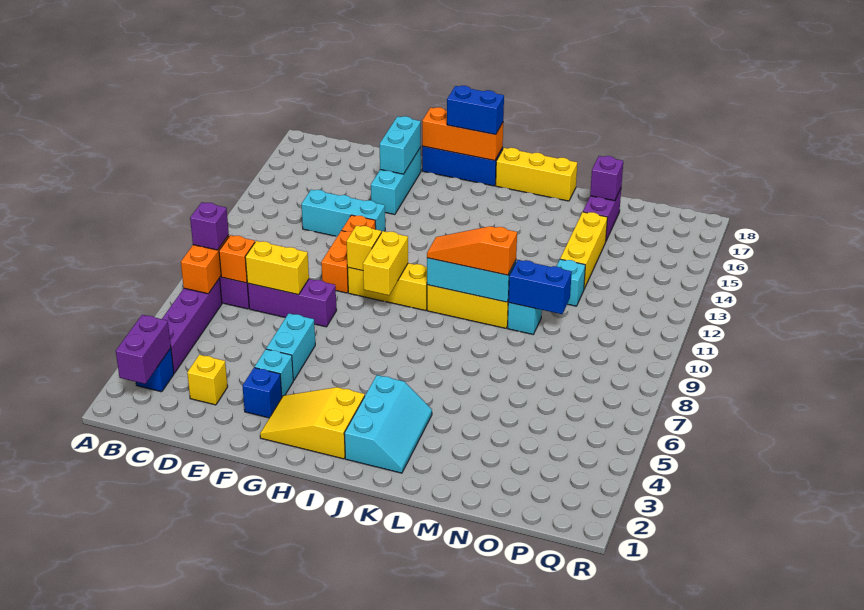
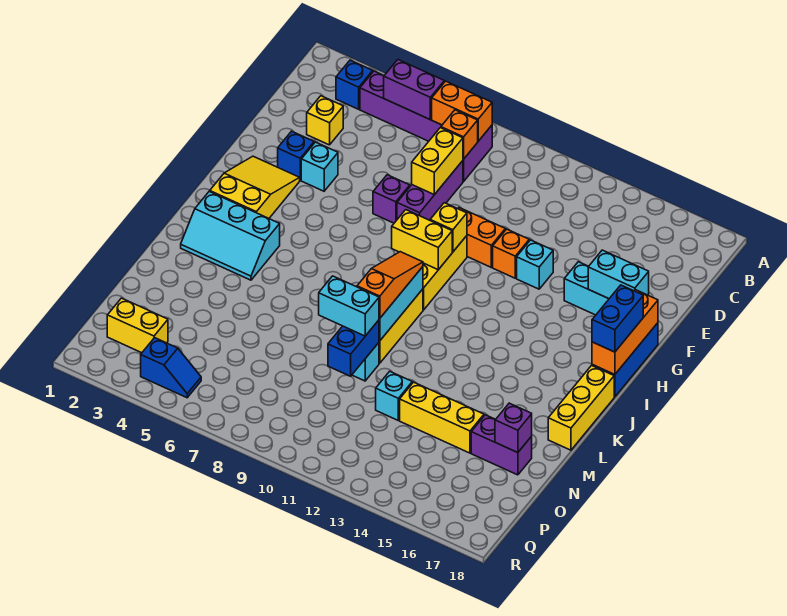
purple 1x2 brick [116,315,171,384] -> purple 1x2 brick moved to [384,60,444,120]
purple 1x1 brick [190,202,229,250] -> purple 1x1 brick moved to [373,175,410,223]
cyan 1x3 brick [301,190,385,236] -> cyan 1x1 brick [517,240,553,289]
cyan 1x2 brick [266,314,315,380] -> cyan 1x2 brick moved to [319,276,379,336]
none -> yellow 1x2 brick [107,298,168,353]
none -> blue 1x2 slope [141,338,201,398]

